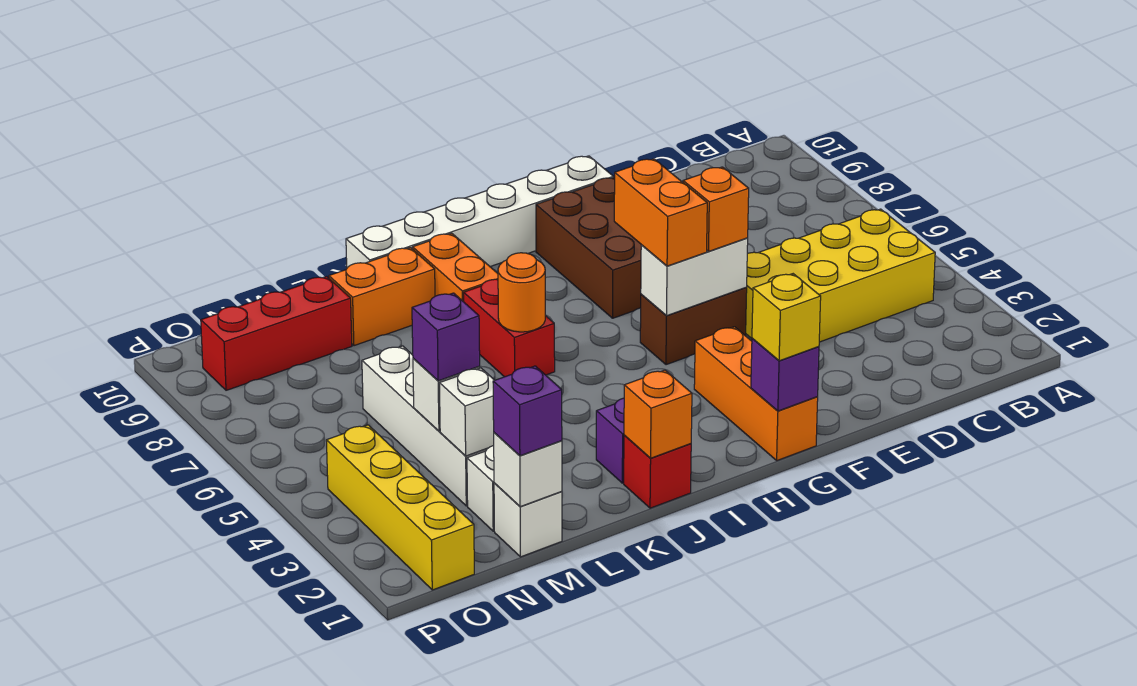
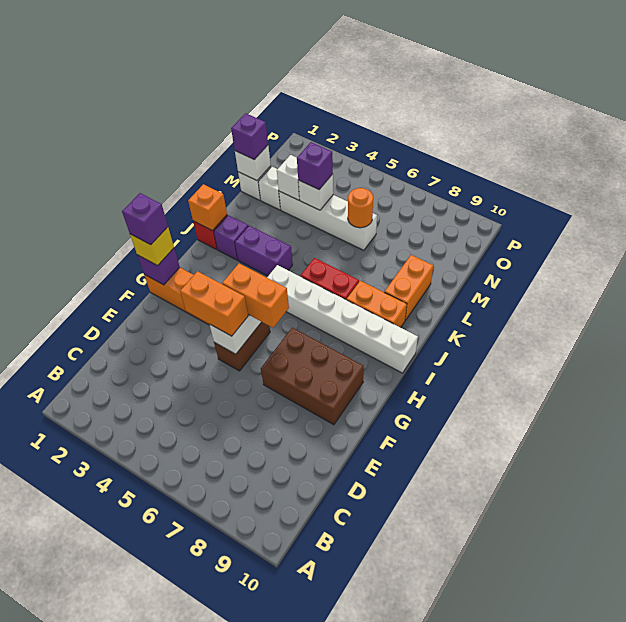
yellow 2x4 brick [746,209,935,342] -> none
orange 1x1 brick [683,167,749,251] -> orange 1x2 brick [180,271,248,336]
white 1x6 brick [346,156,613,268] -> white 1x6 brick turned to [267,265,418,373]
none -> purple 1x1 brick [122,193,168,245]
none -> purple 1x2 brick [235,226,293,276]
orange 1x1 round brick [498,253,545,332] -> orange 1x1 round brick moved to [348,188,373,228]
red 1x3 brick [201,276,352,390] -> none
yellow 1x4 brick [326,425,474,590] -> none

